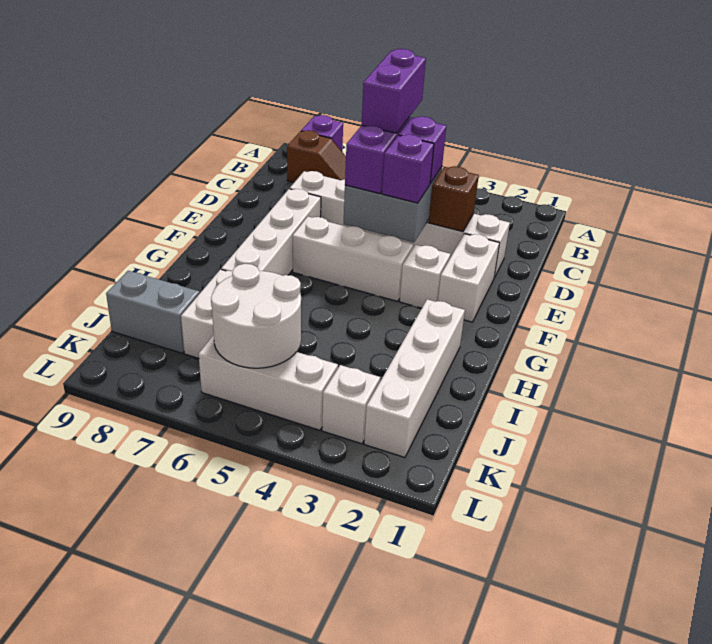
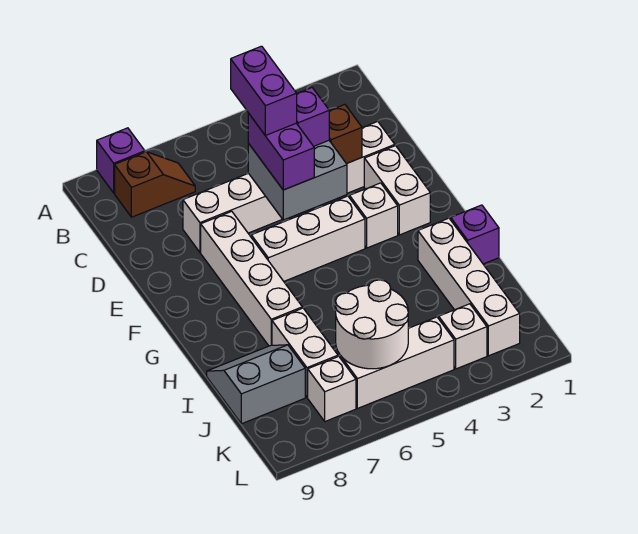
purple 1x1 brick [382,134,434,203] -> purple 1x1 brick moved to [451,205,499,264]
none -> white 1x1 brick [308,356,356,421]

